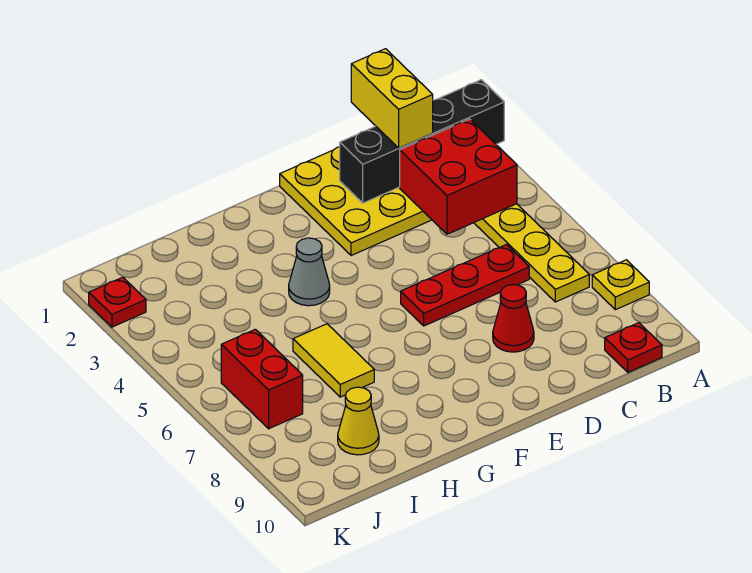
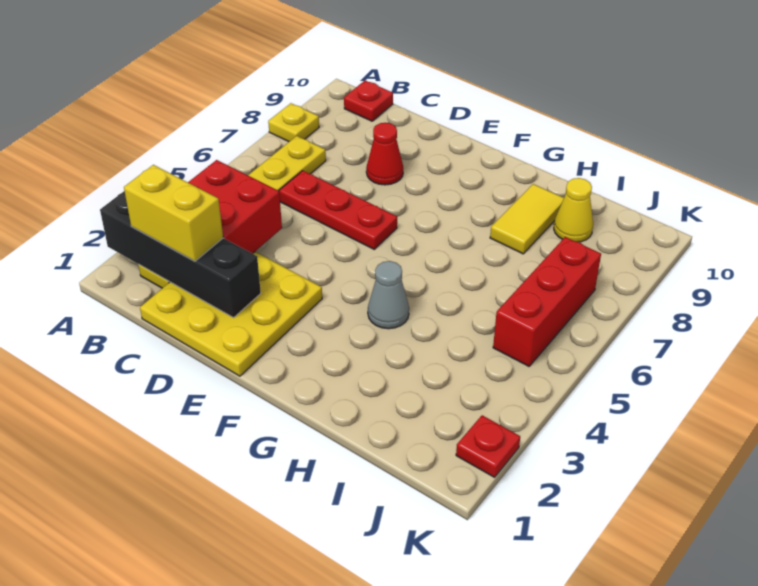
yellow 1x2 brick [351,49,433,148] -> yellow 1x2 brick turned to [124,165,223,261]
yellow 1x2 tile [293,324,374,397] -> yellow 1x2 tile moved to [490,184,564,254]
red 1x2 brick [221,329,303,429] -> red 1x3 brick [493,237,601,366]

